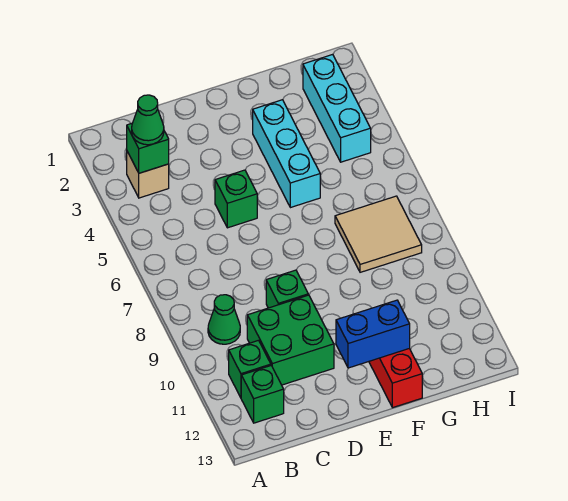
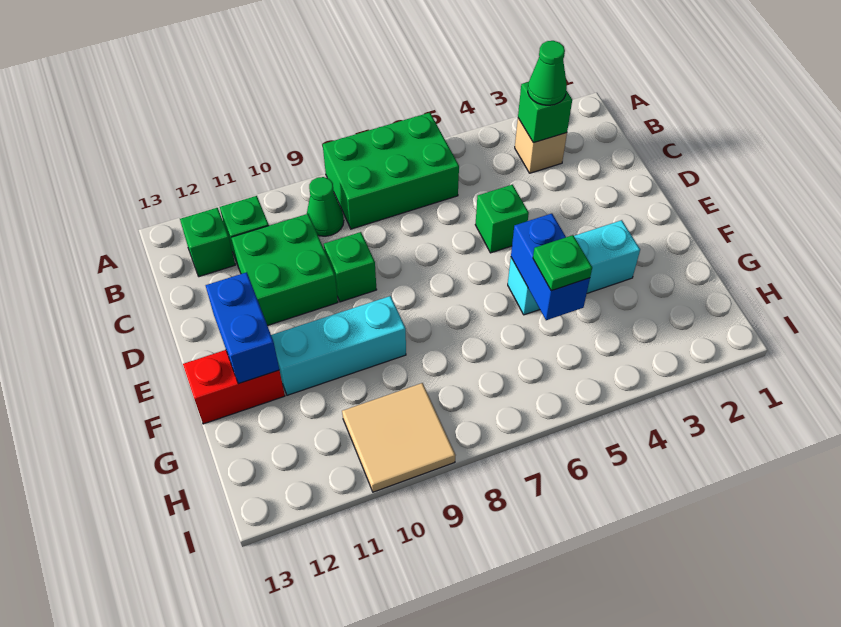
none -> green 2x3 brick [323,113,459,229]
none -> blue 1x2 brick [511,214,590,320]
none -> green 1x1 plate [533,235,592,291]
tan 2x2 tile [335,196,422,272] -> tan 2x2 tile moved to [342,383,456,492]
cyan 1x3 brick [303,54,371,162] -> cyan 1x3 brick moved to [271,296,406,395]

